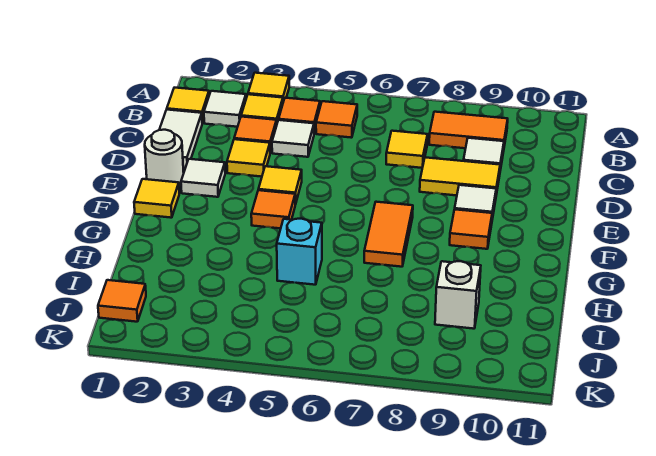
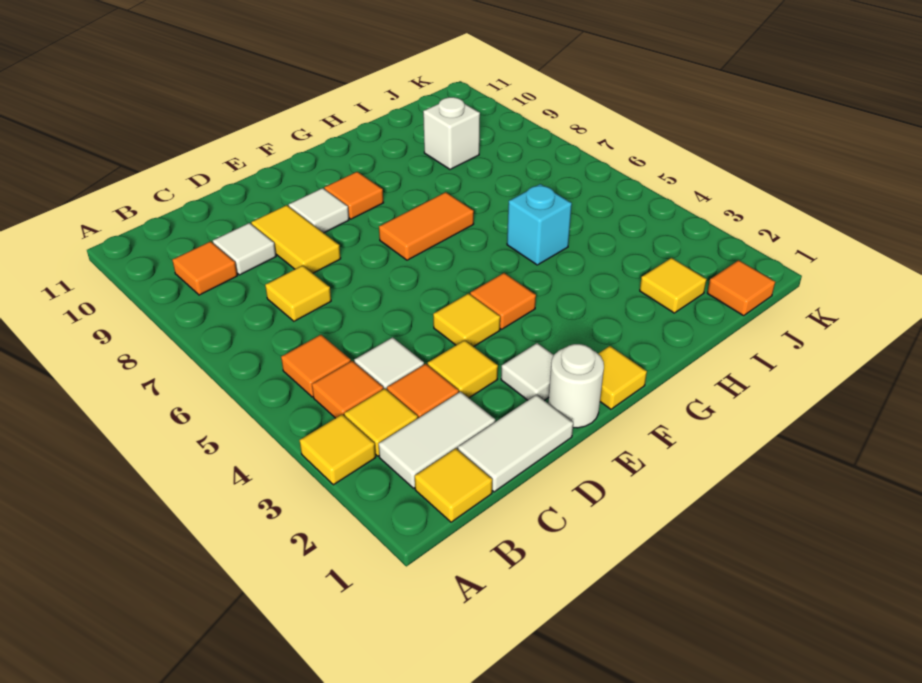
white 1x1 tile [204,91,246,127] -> white 1x2 tile [379,391,495,488]
orange 1x2 tile [429,112,508,152] -> orange 1x1 tile [172,241,237,295]
none -> yellow 1x1 tile [640,258,707,313]

